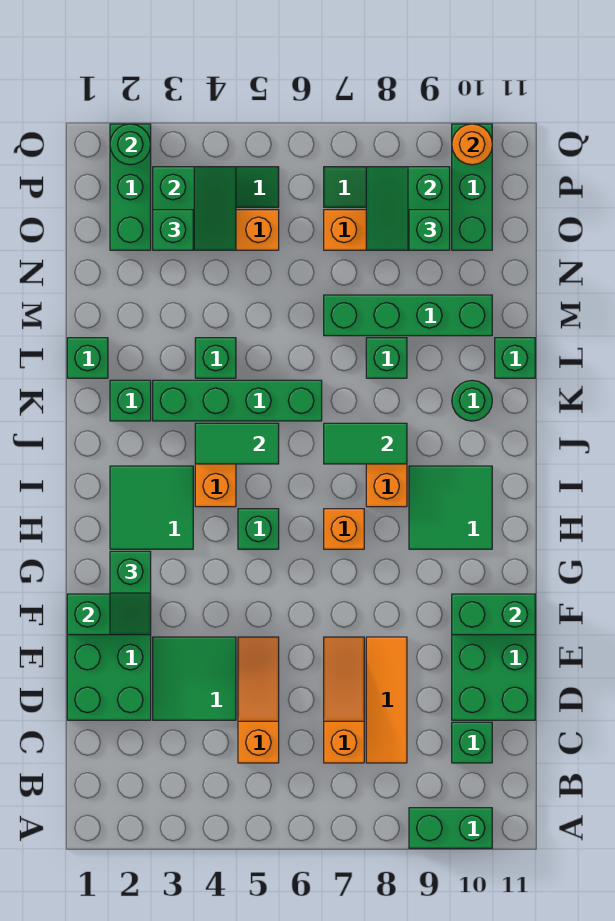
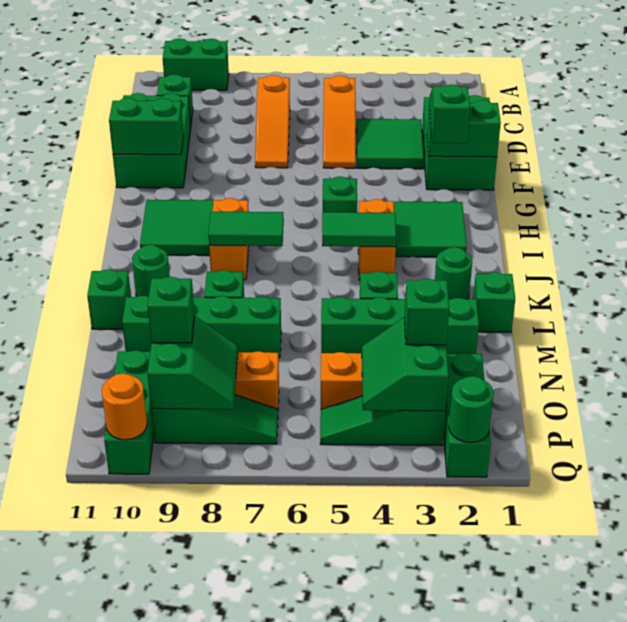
orange 1x3 tile [366,637,407,763] -> none
orange 1x1 brick [324,509,364,549] -> none
green 1x1 brick [110,380,151,421] -> green 1x1 round brick [435,247,472,299]
green 1x4 brick [153,380,322,421] -> green 1x4 brick moved to [321,297,479,354]

